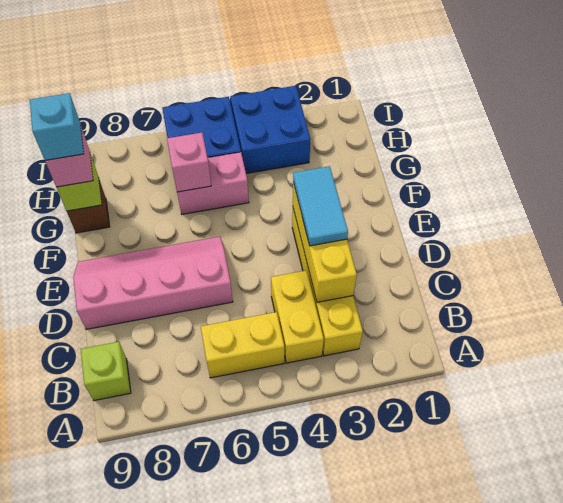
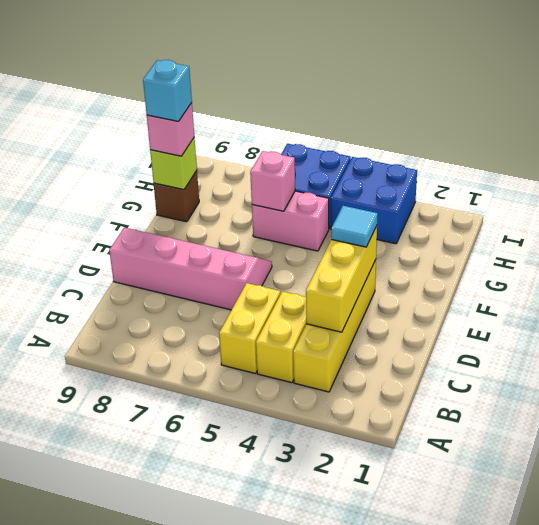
yellow 1x2 brick [201,312,284,378] -> yellow 1x2 brick turned to [219,283,280,374]
lime 1x1 brick [81,342,131,400] -> none
cyan 1x2 tile [293,166,348,246] -> cyan 1x1 tile [331,206,378,247]

